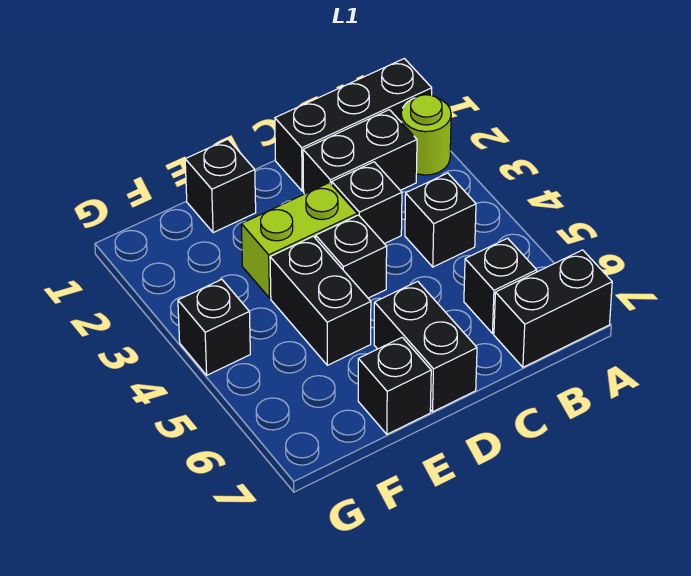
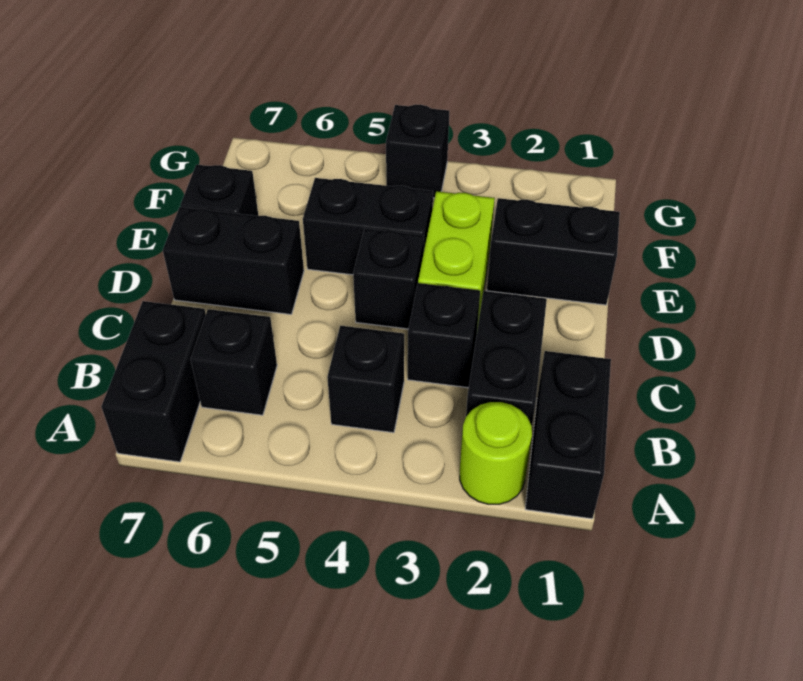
black 1x3 brick [275,59,432,191] -> black 1x2 brick [525,351,611,519]
black 1x1 brick [185,139,256,233] -> black 1x2 brick [487,198,620,305]

